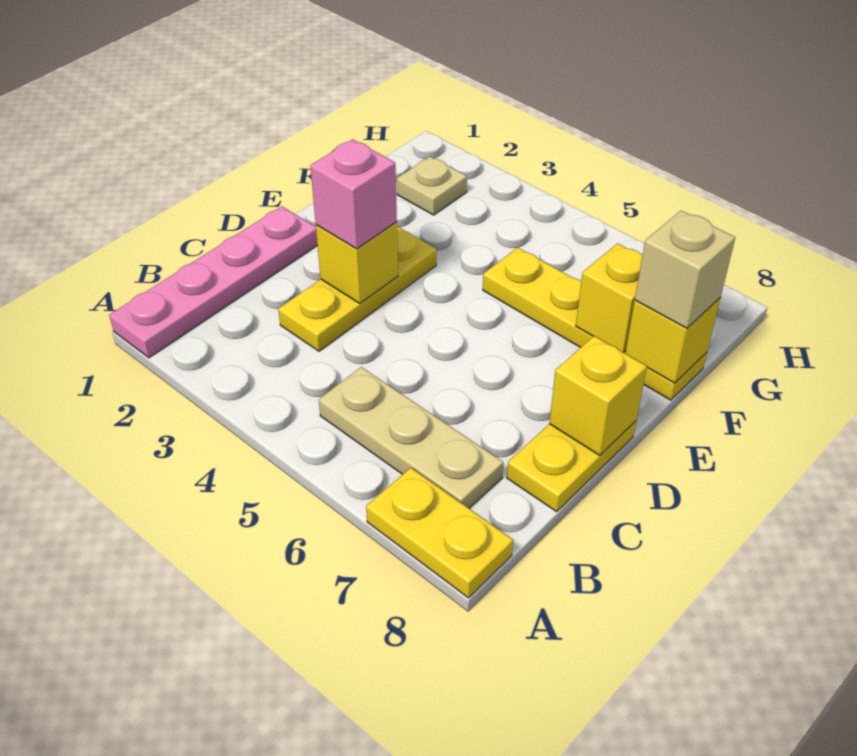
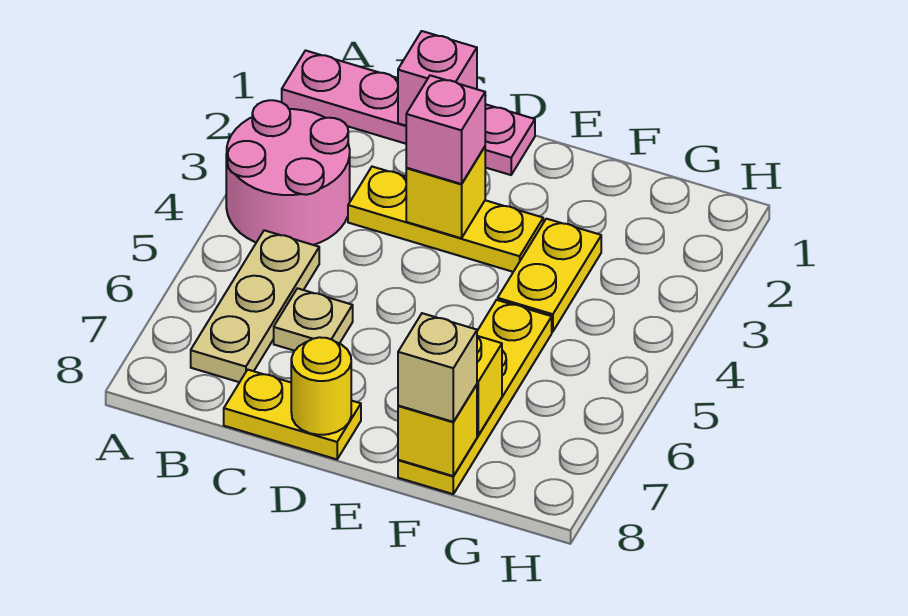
none -> pink 2x2 round brick [226,100,350,245]
yellow 1x2 plate [366,468,513,598] -> yellow 1x2 plate moved to [498,219,601,332]
none -> pink 1x1 brick [398,31,477,126]
yellow 1x1 brick [549,336,647,455] -> yellow 1x1 round brick [291,337,351,435]
tan 1x1 plate [397,157,467,215] -> tan 1x1 plate moved to [274,288,353,351]

